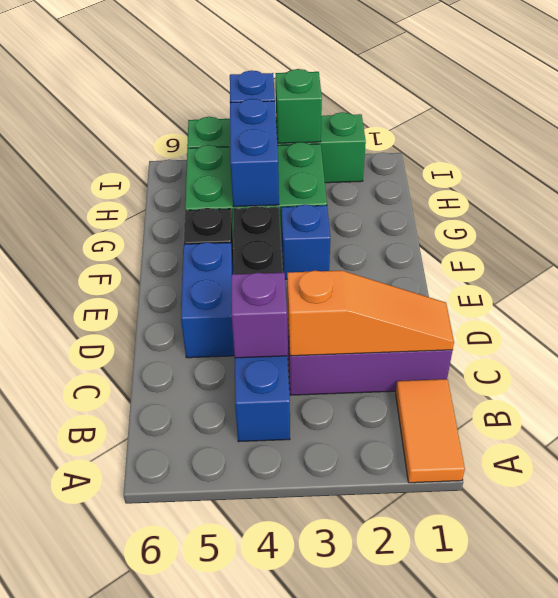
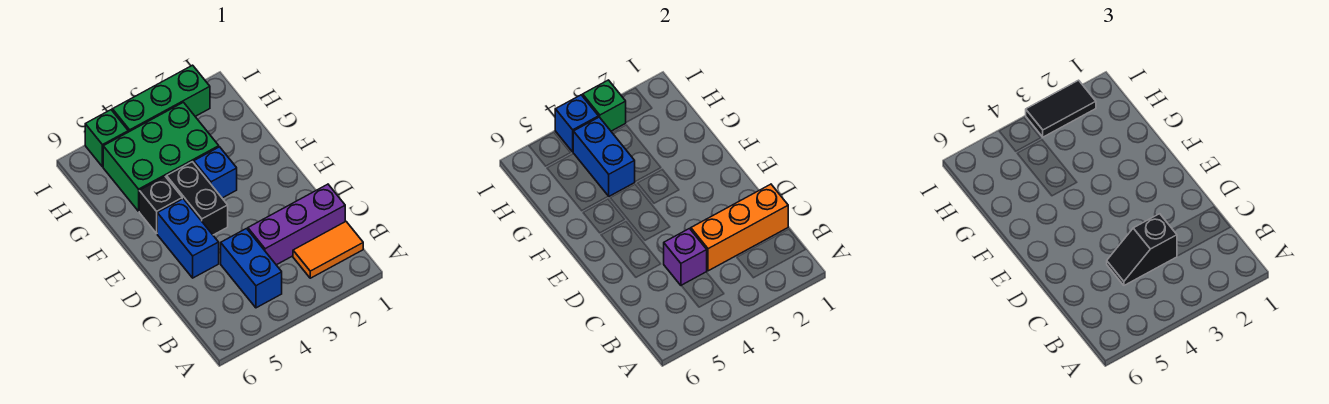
orange 1x2 tile [396,379,465,483] -> orange 1x2 tile turned to [293,221,363,278]
orange 1x3 slope [287,271,454,356] -> orange 1x3 brick [691,184,788,271]
none -> black 1x2 slope [1107,214,1177,285]
none -> black 1x2 tile [1026,80,1096,137]

